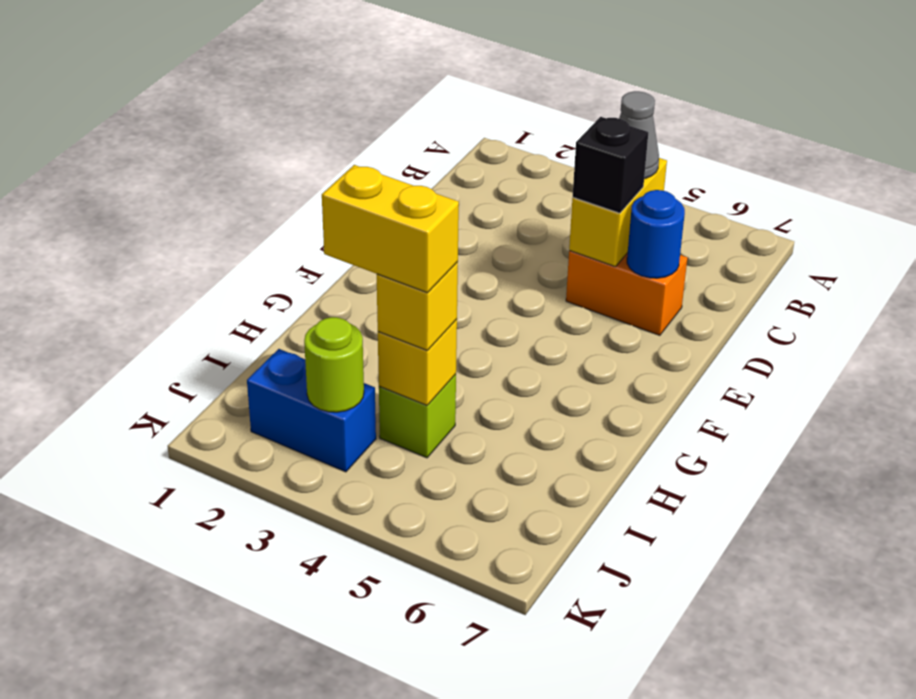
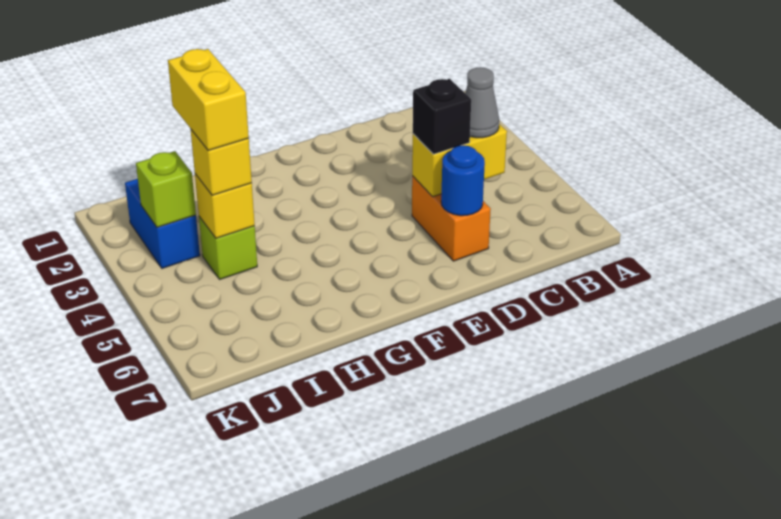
lime 1x1 round brick [304,317,364,412] -> lime 1x1 brick [136,151,196,227]

